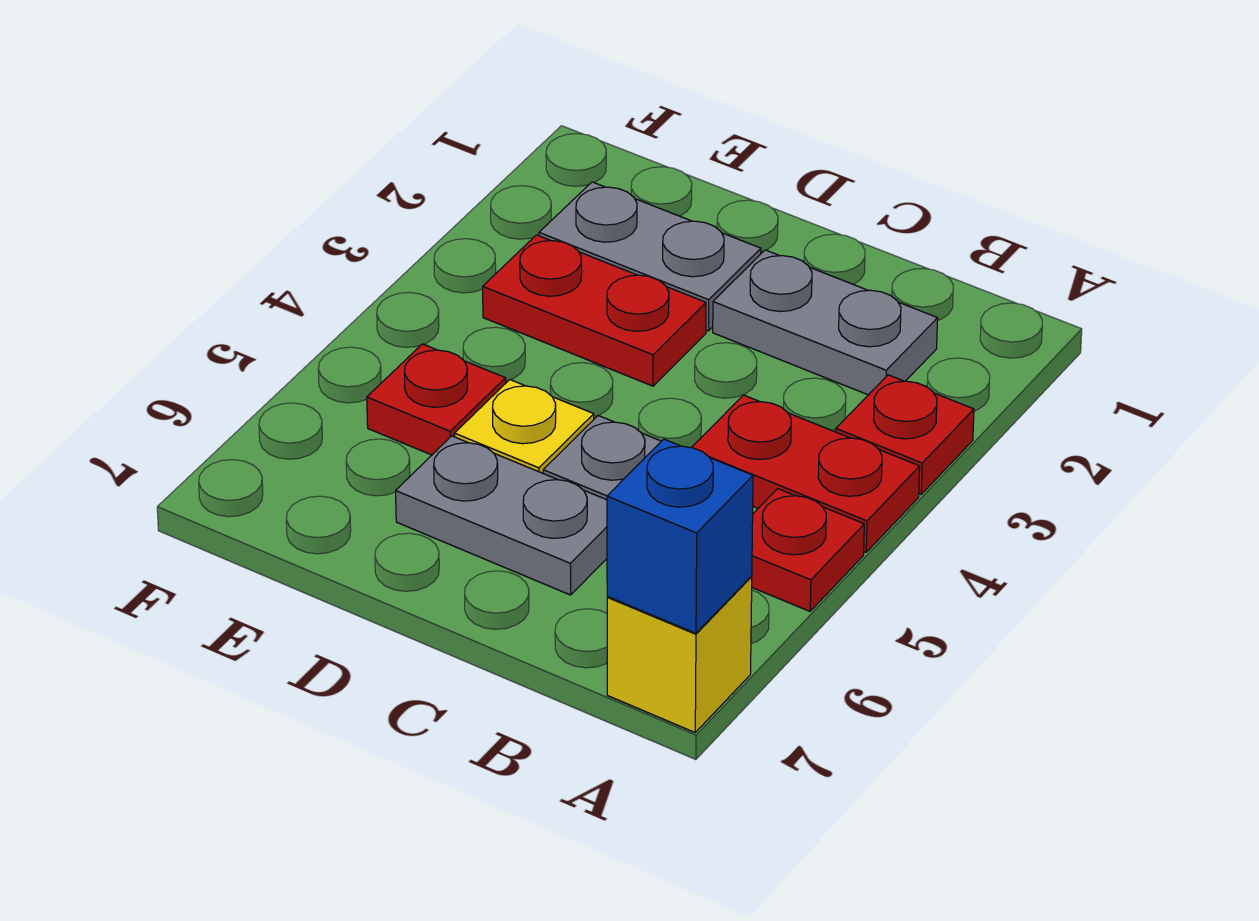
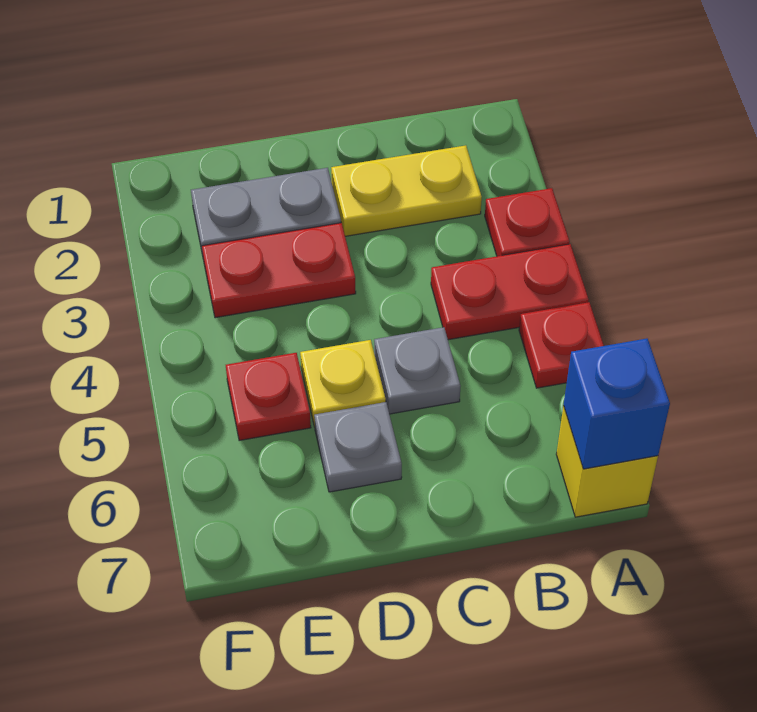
grey 1x2 plate [713,250,938,395] -> yellow 1x2 plate [331,145,482,236]
grey 1x2 plate [396,436,607,595] -> grey 1x1 plate [314,402,402,492]

